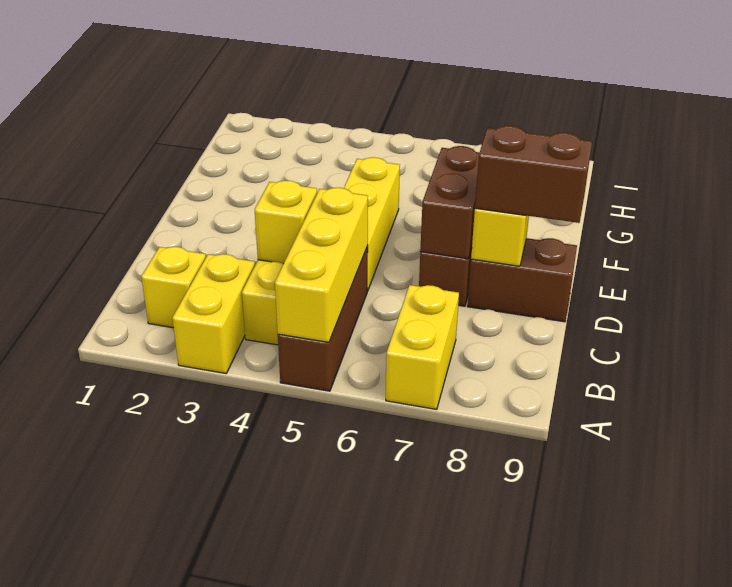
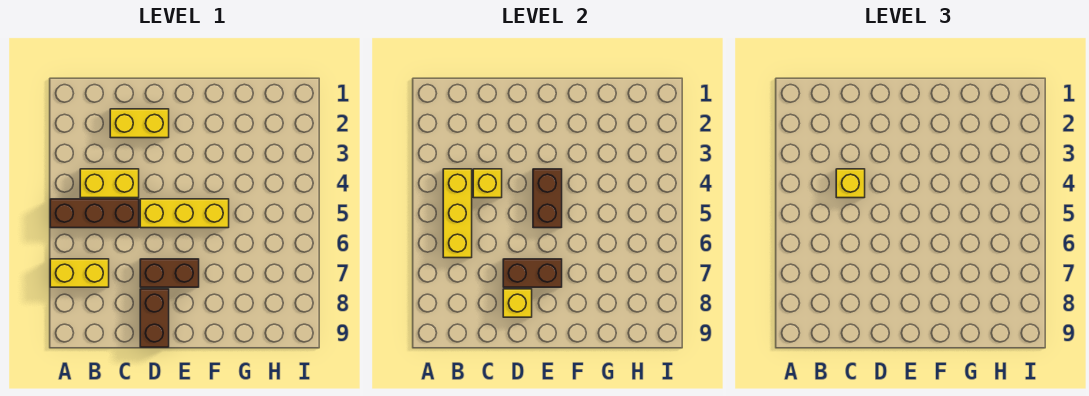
yellow 1x2 brick [172,254,255,373] -> yellow 1x2 brick moved to [110,109,169,138]
yellow 1x3 brick [275,188,368,342] -> yellow 1x3 brick turned to [443,169,472,258]
yellow 1x1 brick [141,247,206,328] -> yellow 1x1 brick moved to [836,169,865,198]
brown 1x2 brick [475,126,592,223] -> brown 1x2 brick moved to [533,169,562,228]

